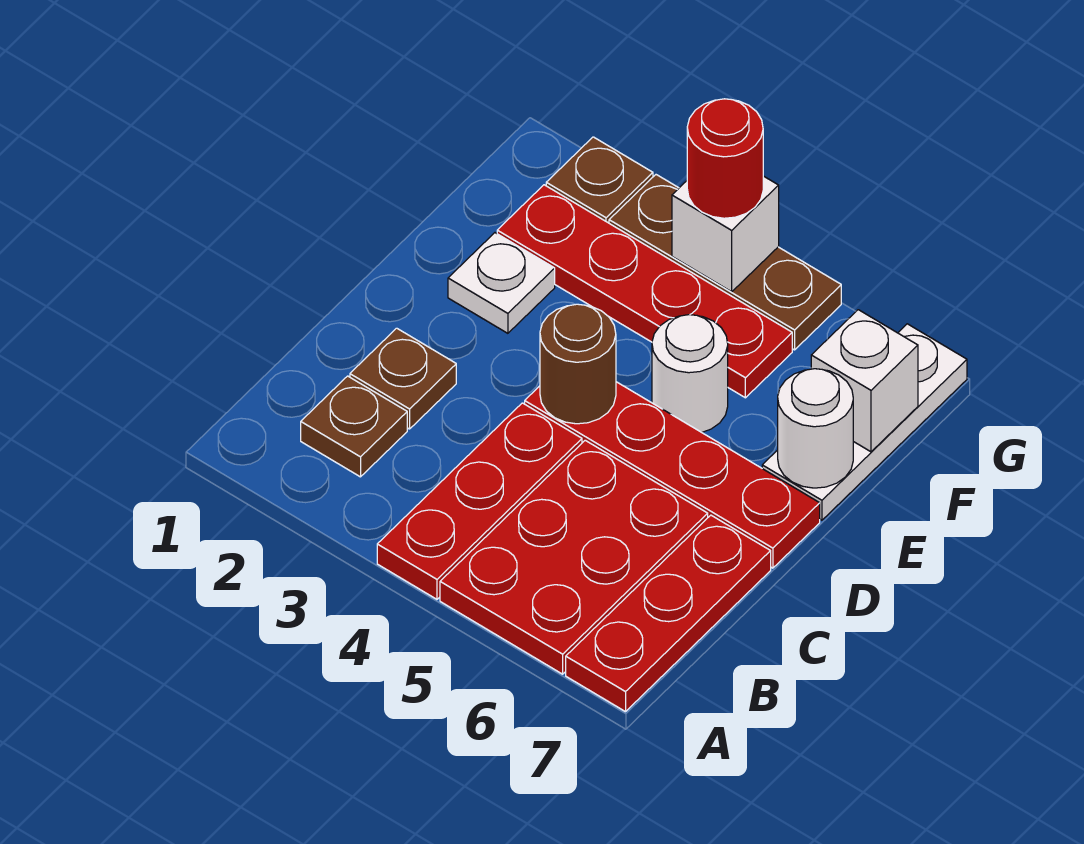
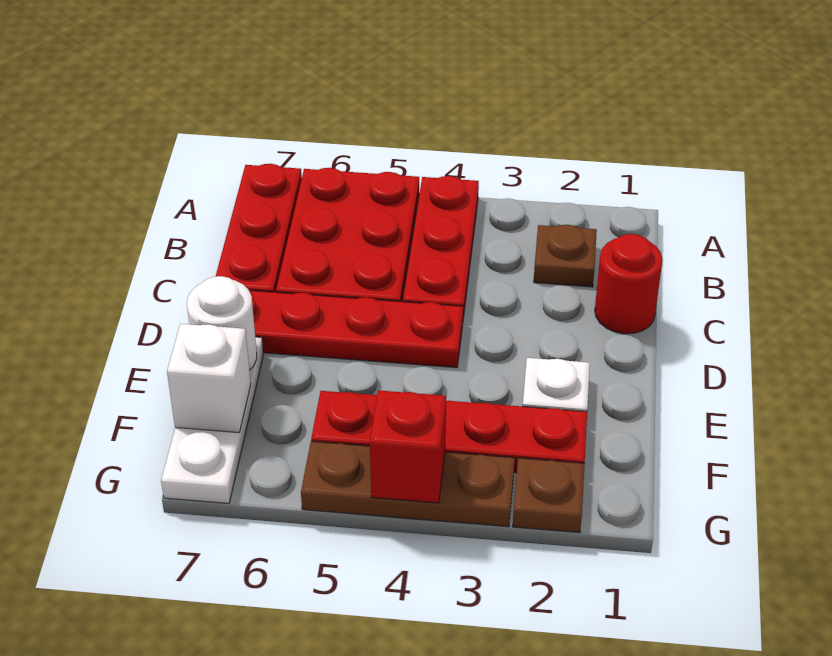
brown 1x1 plate [350,328,456,429] -> none
brown 1x1 round brick [540,304,616,424] -> none
white 1x1 round brick [652,315,728,432] -> none
white 1x1 brick [672,176,779,292] -> red 1x1 brick [370,390,446,503]
red 1x1 round brick [687,99,763,218] -> red 1x1 round brick moved to [595,234,663,334]

